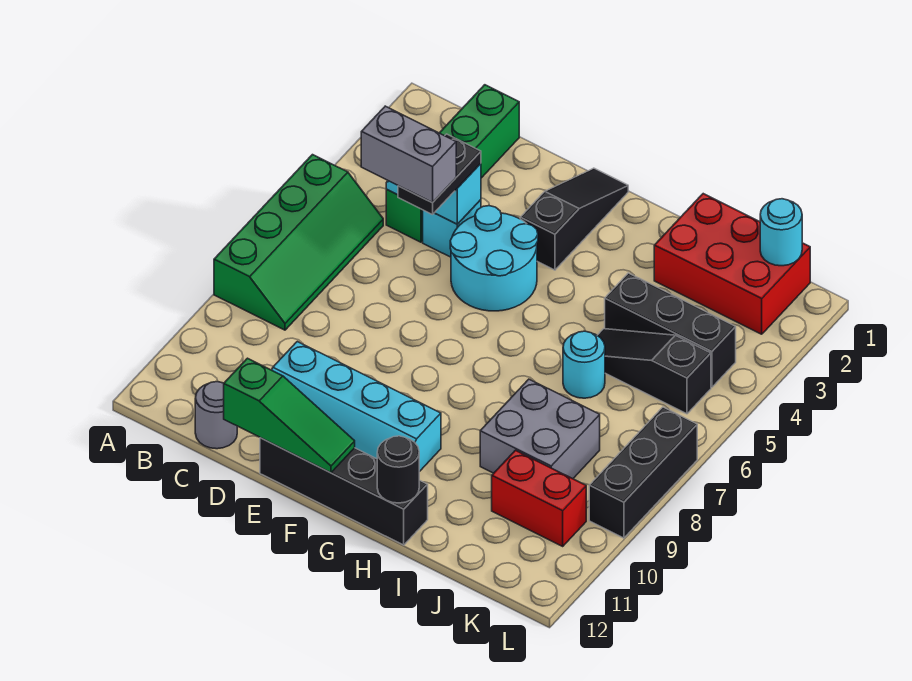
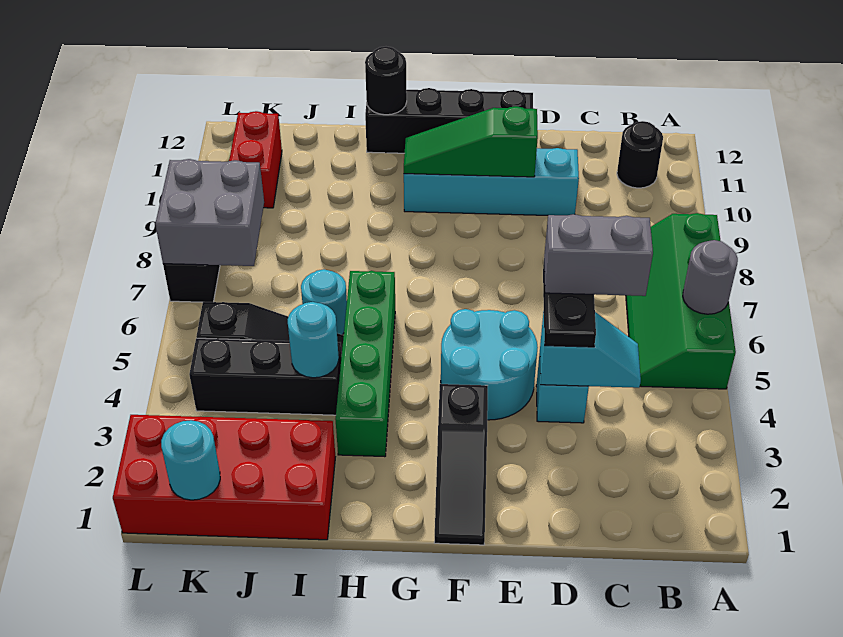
none -> black 1x1 round brick [617,121,663,188]
green 1x4 brick [386,85,519,242] -> green 1x4 brick moved to [335,271,395,457]
grey 1x1 round brick [195,382,237,449] -> grey 1x1 round brick moved to [683,240,738,314]
green 1x3 slope [224,358,355,473] -> green 1x3 slope moved to [404,106,538,177]
red 2x3 brick [654,194,810,334] -> red 2x4 brick [113,415,335,540]
none -> cyan 1x1 round brick [288,302,339,378]
grey 2x2 brick [480,379,600,479] -> grey 2x2 brick moved to [155,159,264,266]
red 1x2 brick [492,450,586,546] -> red 1x2 brick turned to [229,111,282,208]

